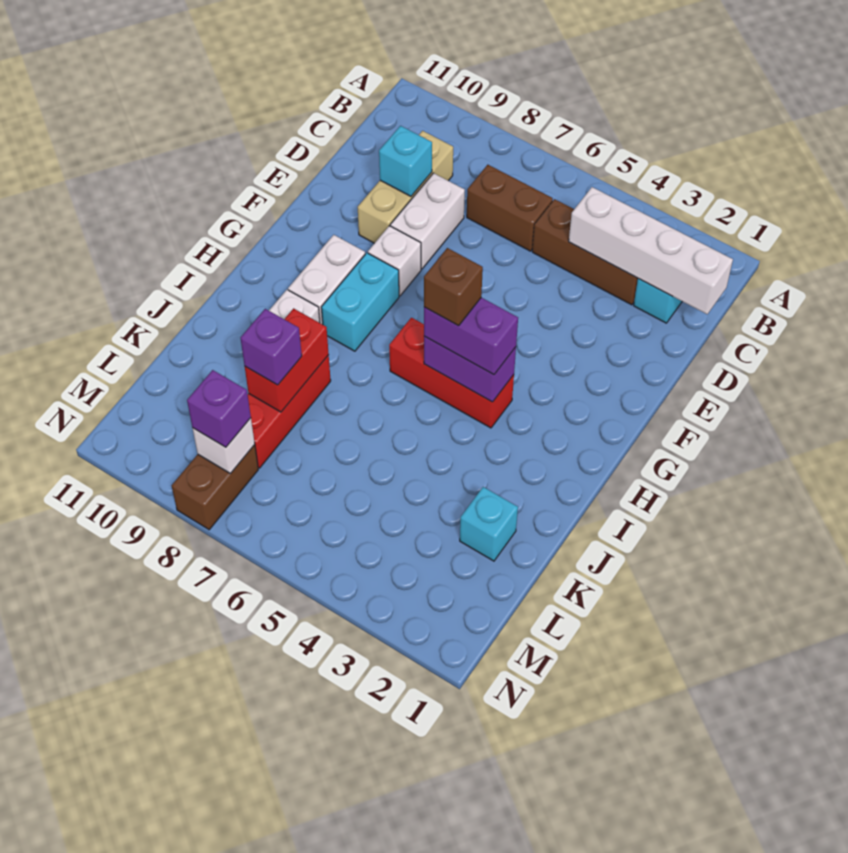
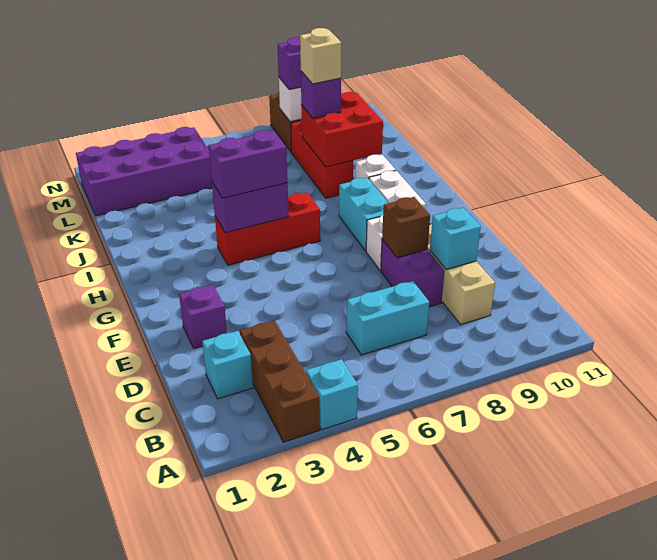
white 1x4 brick [569,187,733,314] -> none
brown 1x3 brick [532,199,638,305] -> brown 1x3 brick turned to [240,320,320,442]
brown 1x2 brick [467,165,553,251] -> cyan 1x2 brick [346,281,429,355]
white 1x2 brick [390,173,465,269] -> purple 1x2 brick [381,239,445,307]
none -> purple 1x1 brick [179,285,227,349]
brown 1x1 brick [424,248,483,326] -> brown 1x1 brick moved to [382,197,430,258]
red 1x2 brick [245,308,329,412] -> red 2x2 brick [301,92,383,167]
cyan 1x1 brick [460,487,518,561] -> cyan 1x1 brick moved to [306,359,358,430]
none -> tan 1x1 brick [300,28,341,84]
none -> purple 2x4 brick [76,127,212,216]

